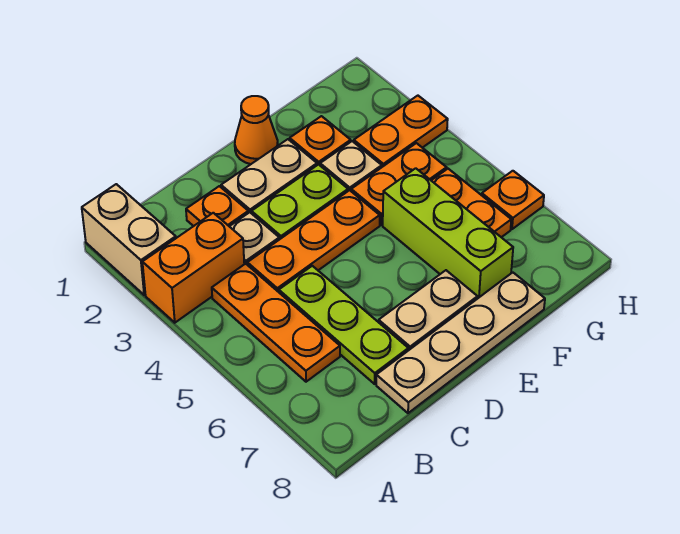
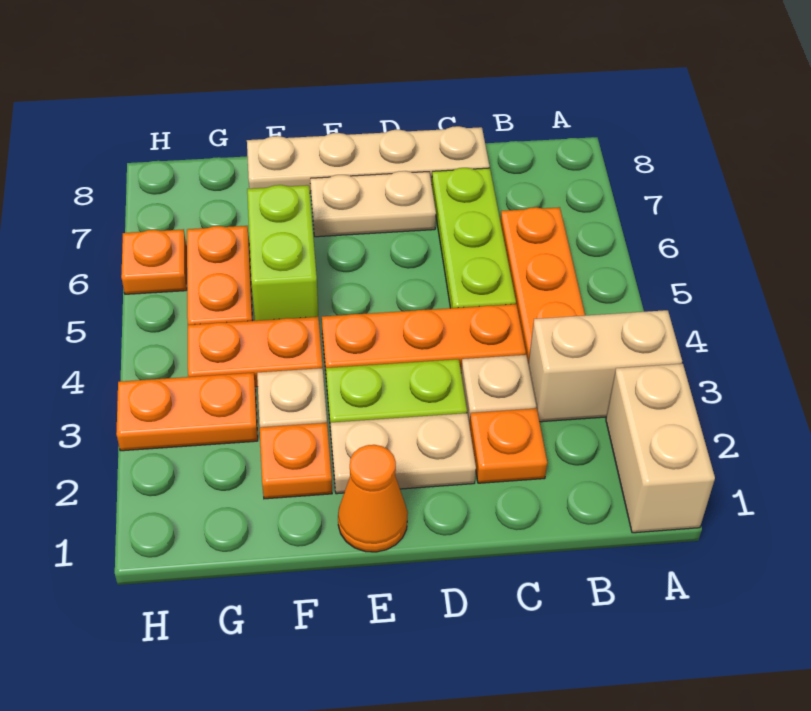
orange 1x2 brick [142,213,244,323] -> tan 1x2 brick [528,310,682,422]
lime 1x3 brick [383,168,513,299] -> lime 1x2 brick [247,185,318,321]

